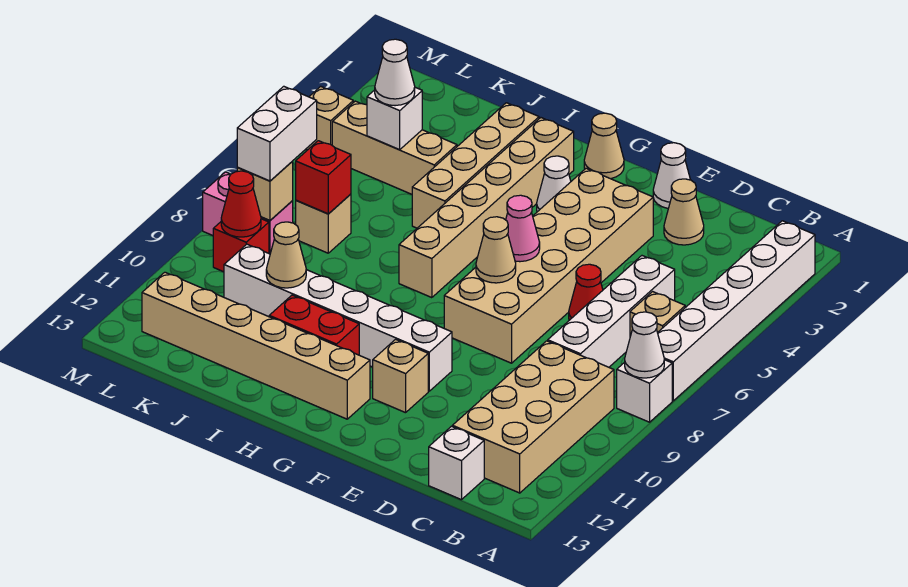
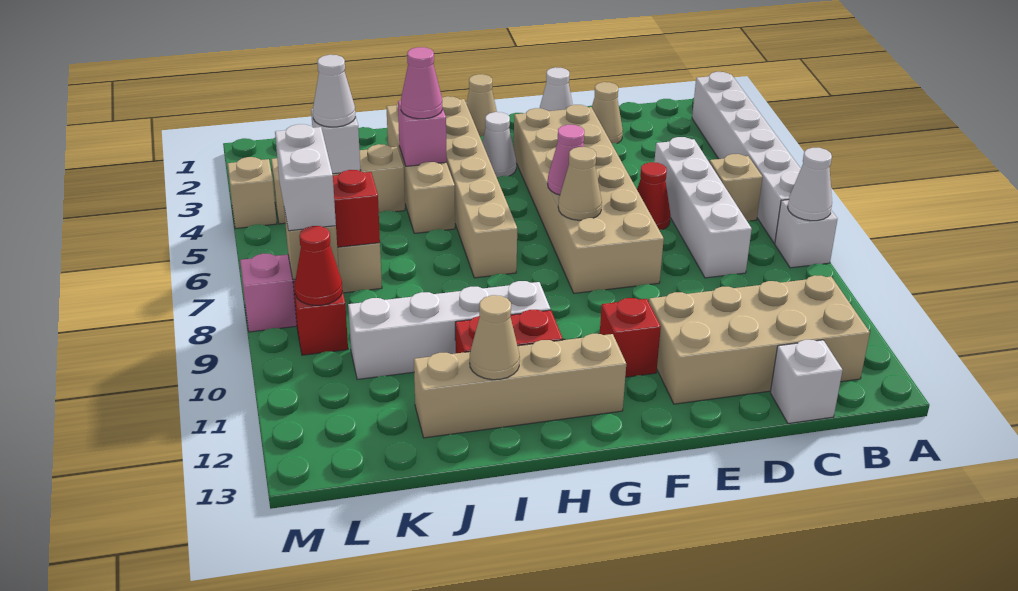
tan 2x4 brick [452,341,614,493] -> tan 2x4 brick turned to [649,275,870,404]
white 1x6 brick [224,244,452,391] -> white 1x4 brick [348,281,551,379]
tan 1x1 brick [373,339,428,413] -> red 1x1 brick [600,298,661,377]
tan 1x6 brick [142,272,370,419] -> tan 1x4 brick [414,334,626,438]
none -> pink 1x1 brick [398,101,447,166]
none -> pink 1x1 cone [401,47,442,119]
tan 1x1 cone [266,222,306,288] -> tan 1x1 cone moved to [470,295,520,380]

